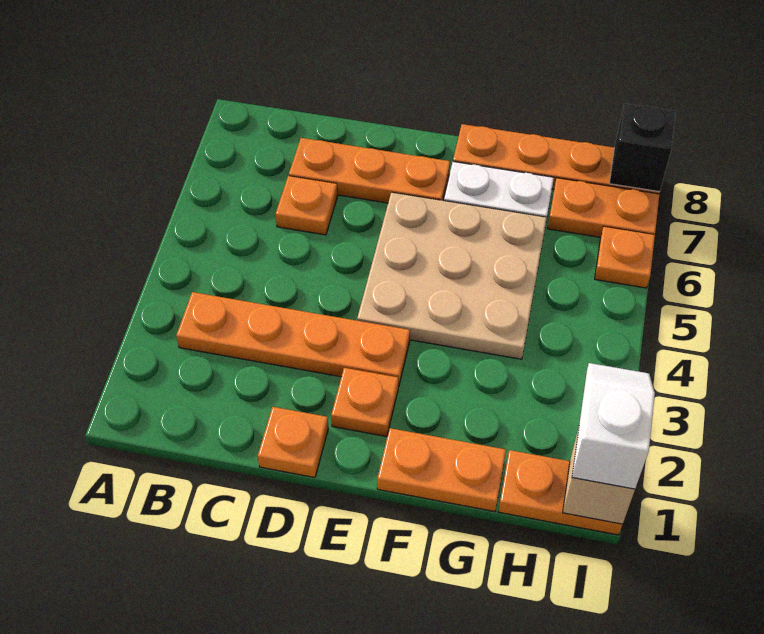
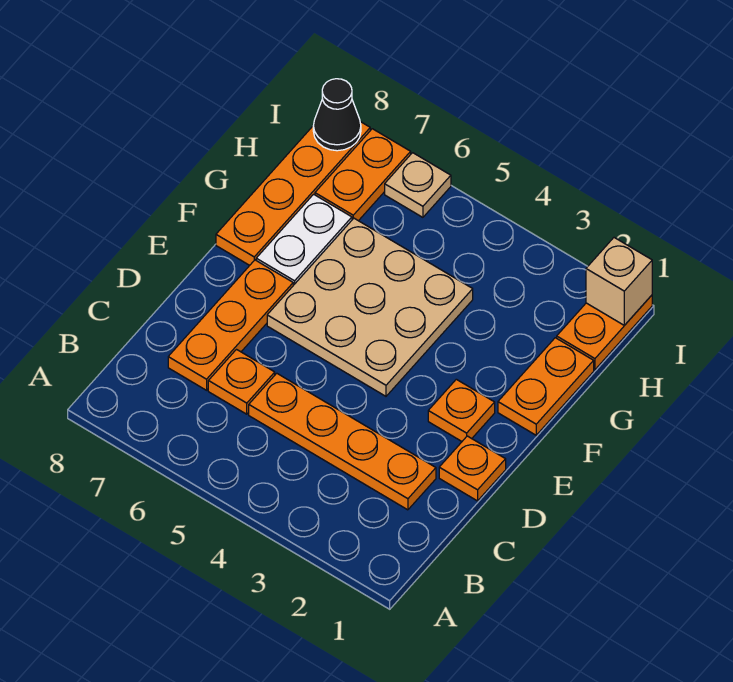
orange 1x4 plate [176,292,410,387] -> orange 1x4 plate turned to [249,373,436,510]
white 1x2 slope [572,363,655,489] -> none
orange 1x1 plate [595,227,655,288] -> tan 1x1 plate [385,153,451,217]
black 1x1 brick [610,104,676,192] -> black 1x1 cone [313,79,361,151]

